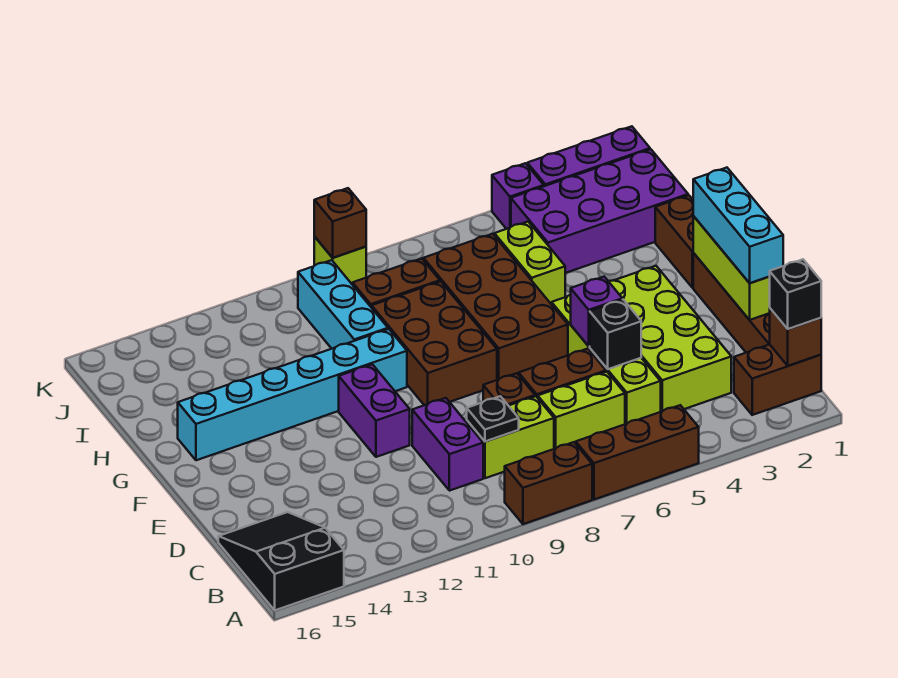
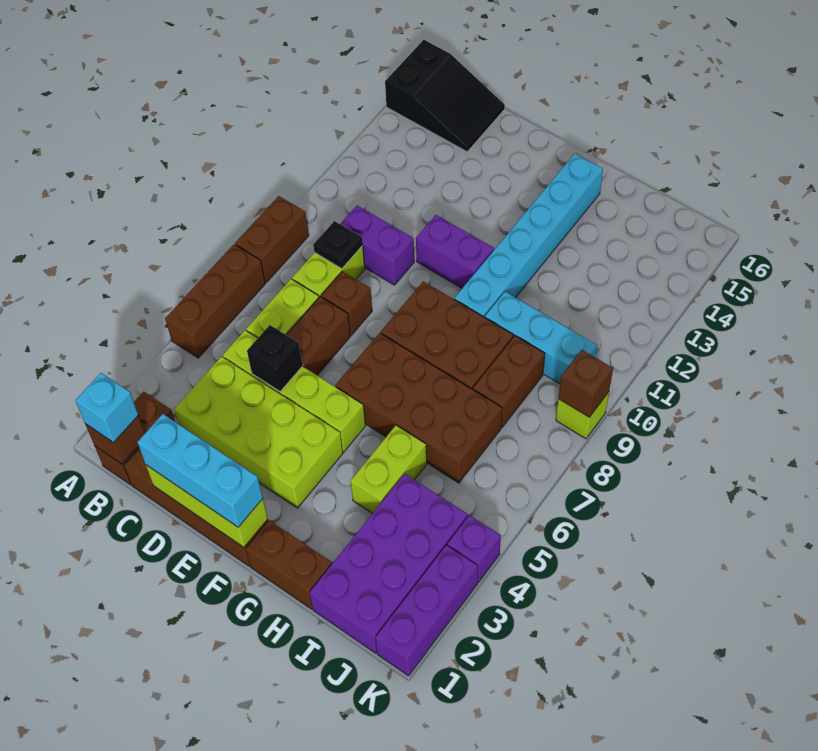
black 1x1 brick [769,259,821,329] -> cyan 1x1 brick [75,373,138,443]
purple 1x1 brick [571,277,622,346] -> none
lime 1x2 brick [494,222,565,305] -> lime 1x2 brick turned to [351,425,427,513]

